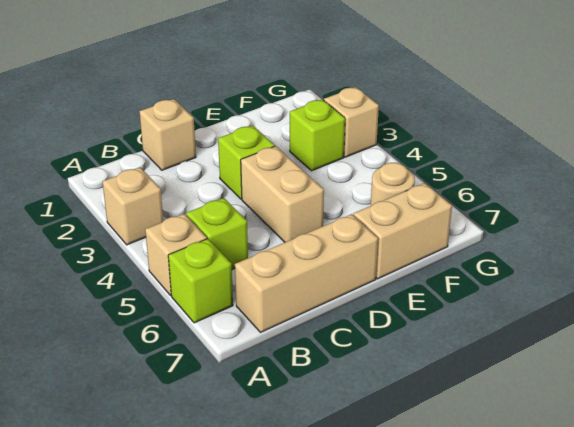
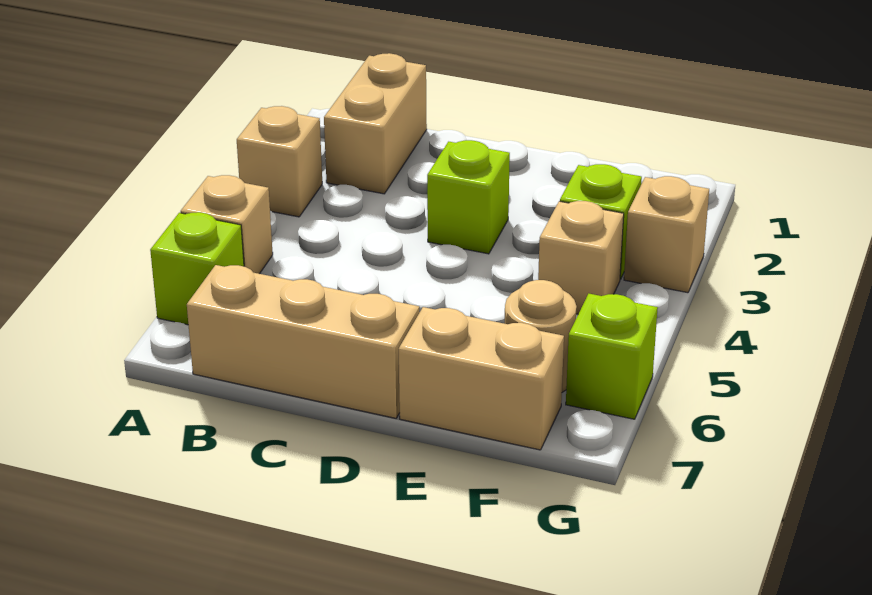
lime 1x1 brick [186,198,248,269] -> lime 1x1 brick moved to [566,294,658,419]
tan 1x1 brick [139,99,196,170] -> tan 1x1 brick moved to [538,201,624,314]
tan 1x2 brick [241,146,324,242] -> tan 1x2 brick moved to [324,53,427,194]

